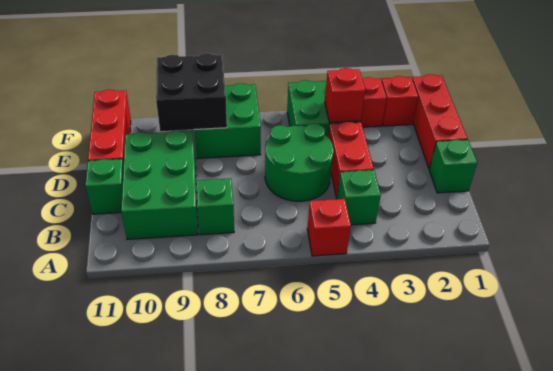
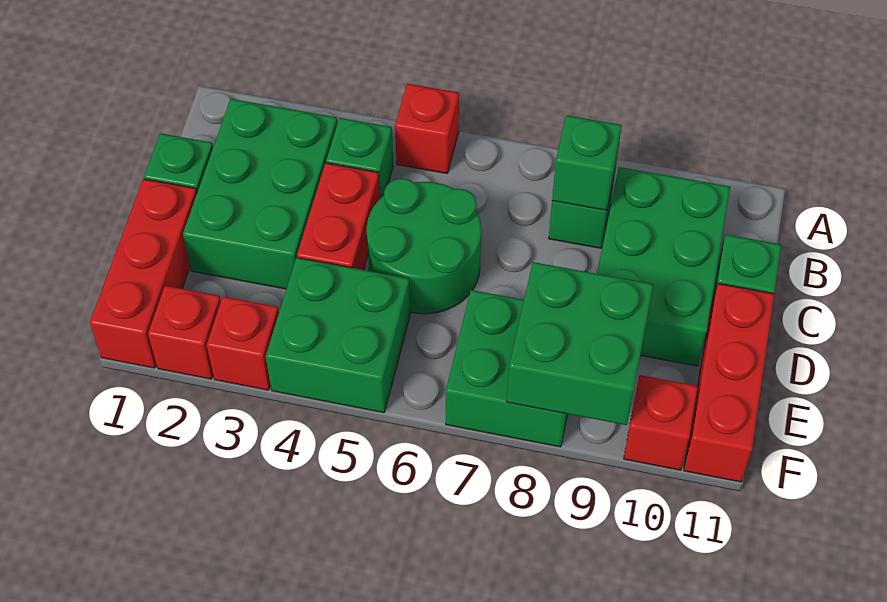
none -> green 2x3 brick [183,99,337,289]
none -> green 1x1 brick [552,115,622,210]
red 1x1 brick [325,68,365,122] -> red 1x1 brick moved to [624,375,698,470]
black 2x2 brick [156,53,227,131] -> green 2x2 brick [507,262,653,425]

